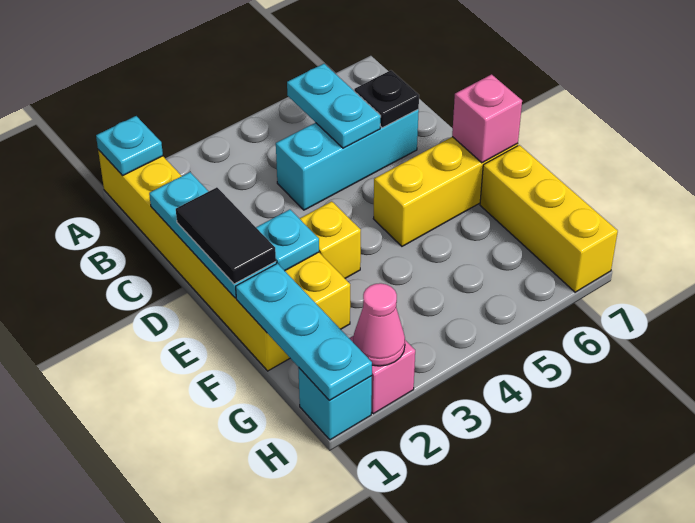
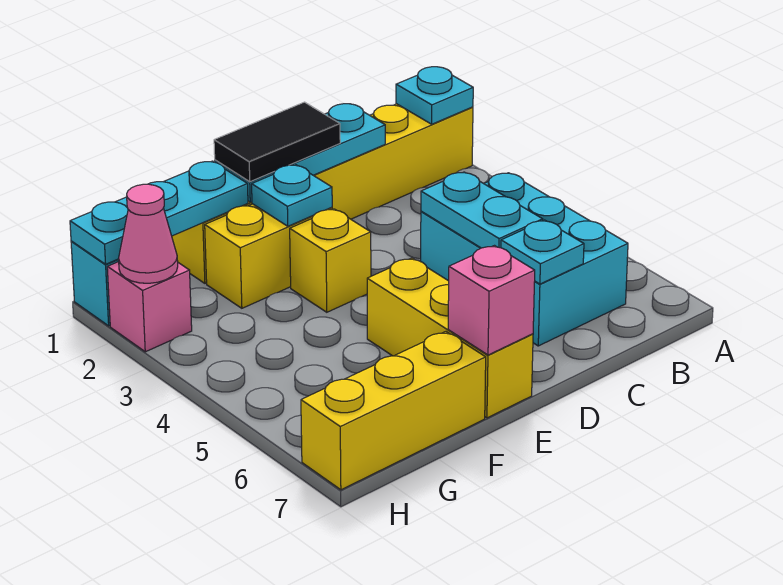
cyan 1x2 plate [287,64,381,148] -> cyan 1x2 plate turned to [421,172,543,248]
cyan 1x3 brick [276,110,419,210] -> cyan 2x3 brick [421,173,628,346]
black 1x1 plate [354,70,419,128] -> cyan 1x1 plate [501,220,584,284]

